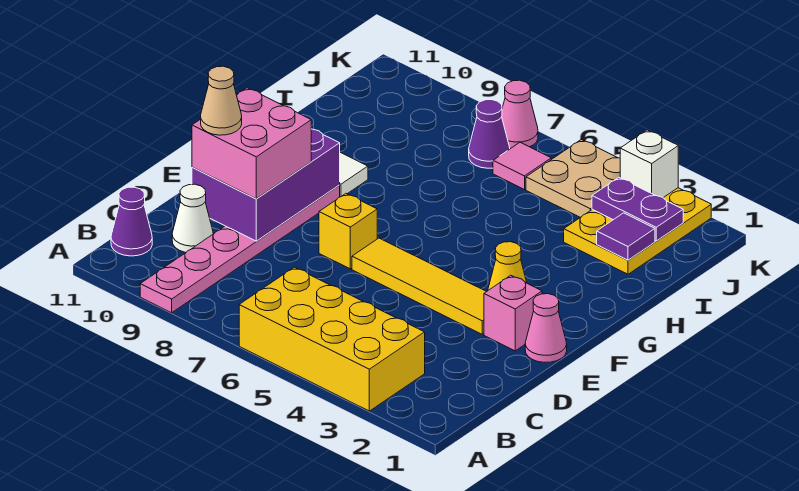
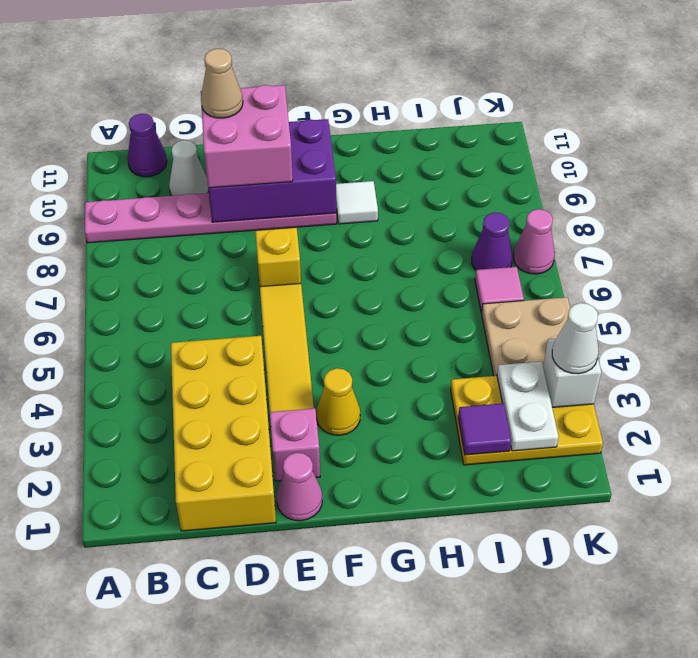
yellow 2x4 brick [239,267,425,411] -> yellow 2x4 brick moved to [171,336,276,531]
purple 1x2 plate [592,178,683,241] -> white 1x2 plate [497,361,559,451]
none -> white 1x1 cone [552,303,599,374]

